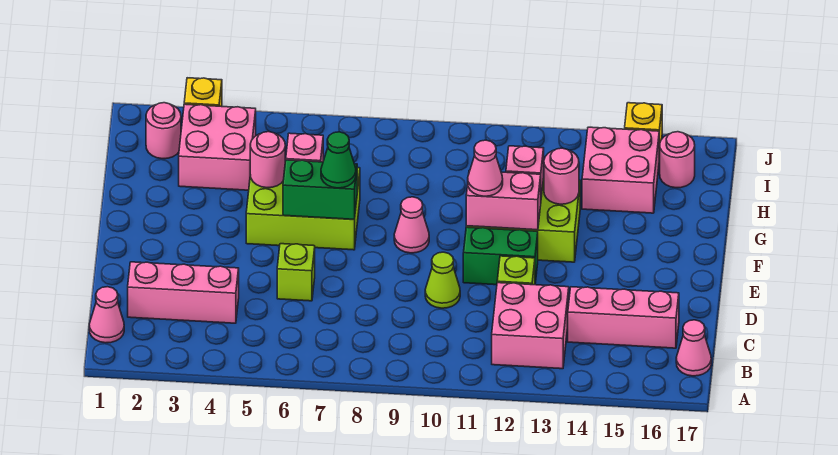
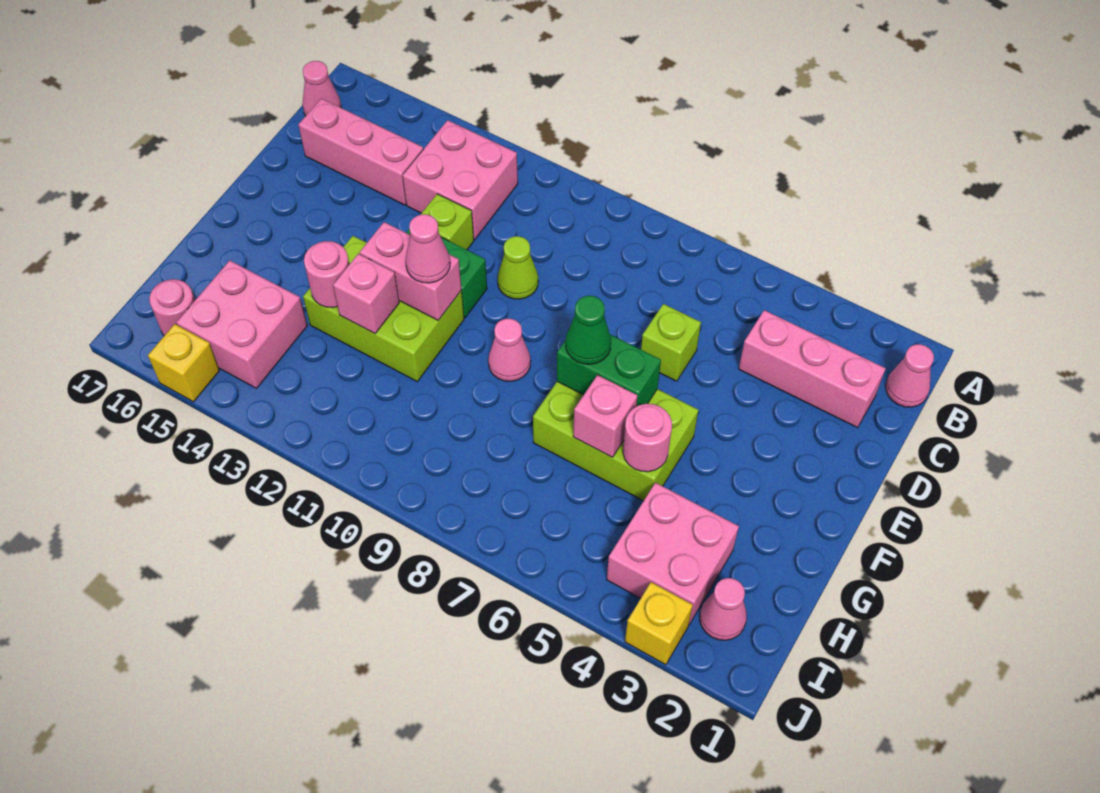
pink 1x1 round brick [146,103,181,159] -> pink 1x1 cone [700,578,747,640]

